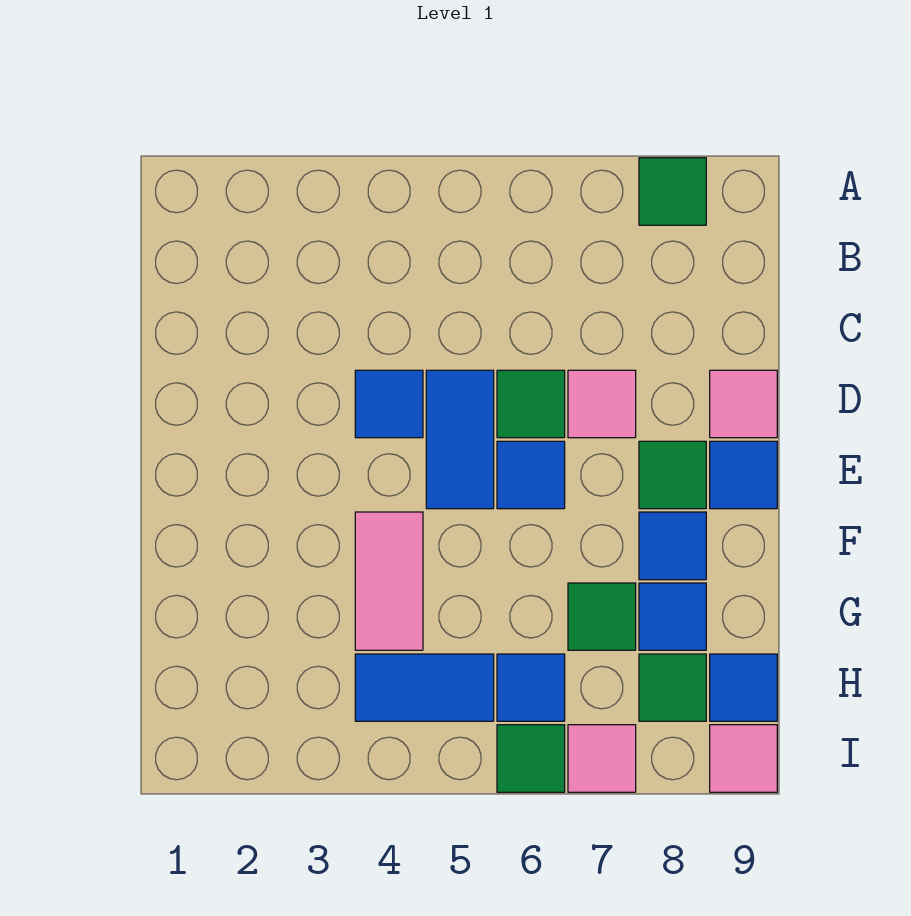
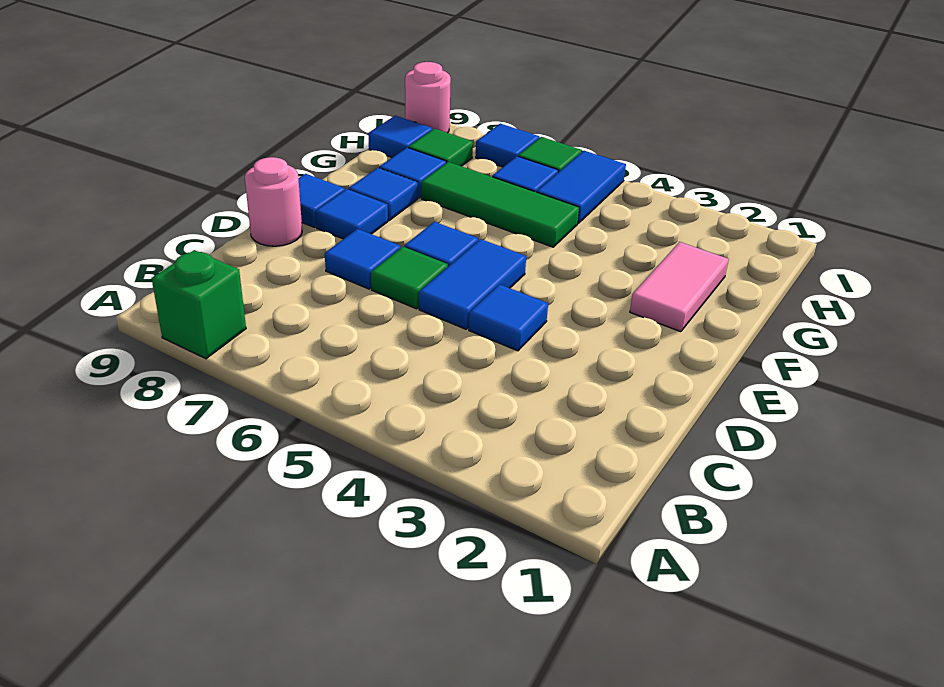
green 1x1 tile [639,158,706,225] -> green 1x1 brick [152,250,246,359]
pink 1x1 tile [568,370,636,438] -> blue 1x1 tile [325,229,401,289]
pink 1x1 tile [710,370,777,438] -> pink 1x1 round brick [245,157,302,246]
green 1x1 tile [639,441,706,509] -> blue 1x1 tile [315,189,388,239]
pink 1x2 tile [355,512,423,650] -> pink 1x2 tile moved to [630,242,729,332]
green 1x1 tile [568,583,636,650] -> green 1x3 tile [421,162,579,247]
blue 1x2 tile [355,654,494,721] -> blue 1x2 tile turned to [537,151,626,223]
pink 1x1 tile [568,725,636,792] -> blue 1x1 tile [476,124,539,167]
pink 1x1 tile [710,725,777,792] -> pink 1x1 round brick [405,62,451,133]

